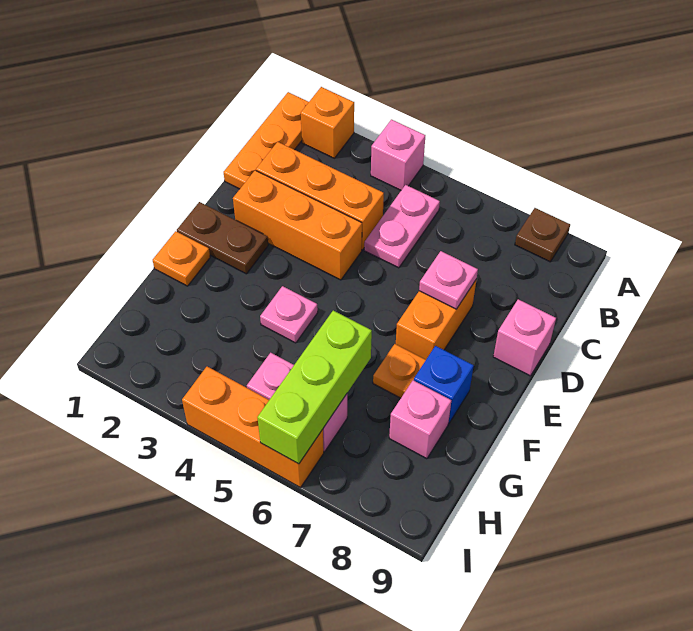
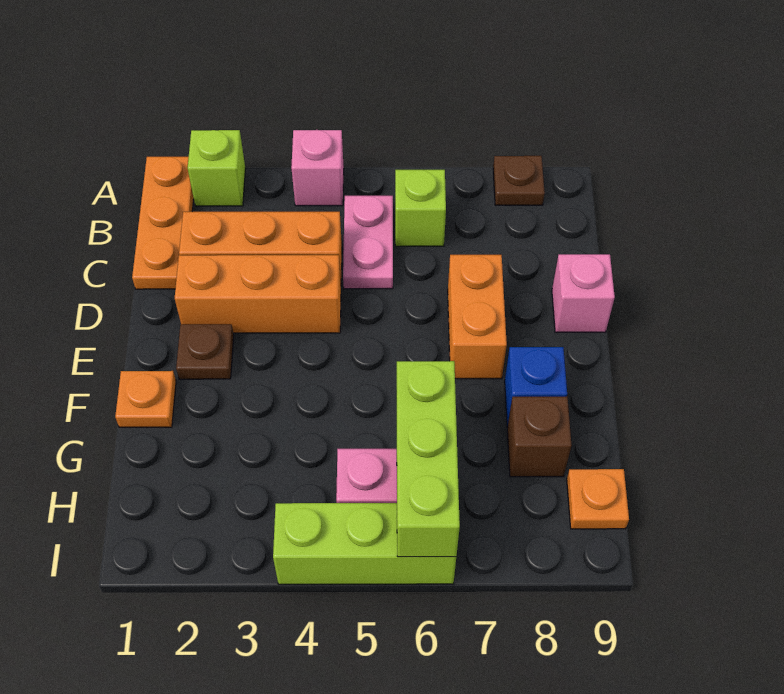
orange 1x1 brick [301,87,354,158] -> lime 1x1 brick [188,130,245,206]
none -> lime 1x1 brick [395,170,446,246]
pink 1x1 plate [419,251,478,309] -> none
brown 1x2 plate [177,202,268,274] -> brown 1x1 plate [176,324,234,379]
pink 1x1 plate [260,286,318,343] -> none
orange 1x1 plate [373,344,426,398] -> orange 1x1 plate moved to [567,469,629,529]
pink 1x1 brick [389,380,451,459] -> brown 1x1 brick [507,396,572,477]
orange 1x3 brick [182,367,324,488] -> lime 1x3 brick [273,503,456,584]

